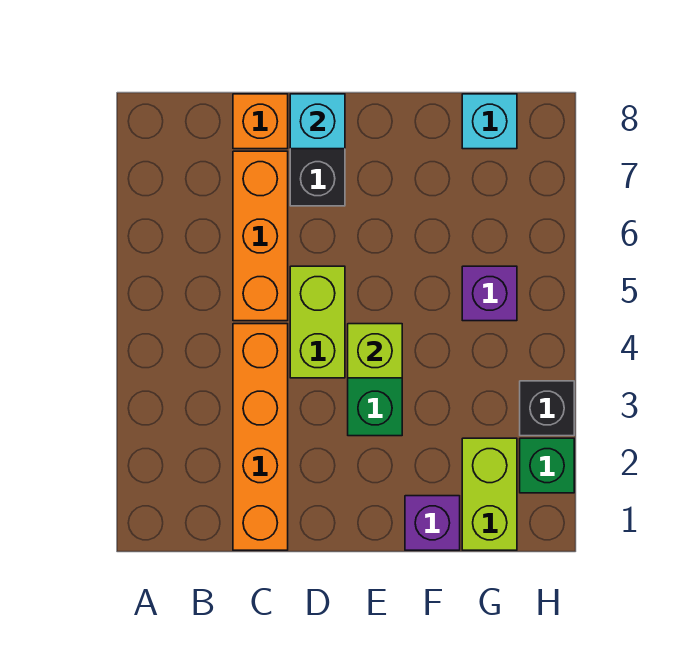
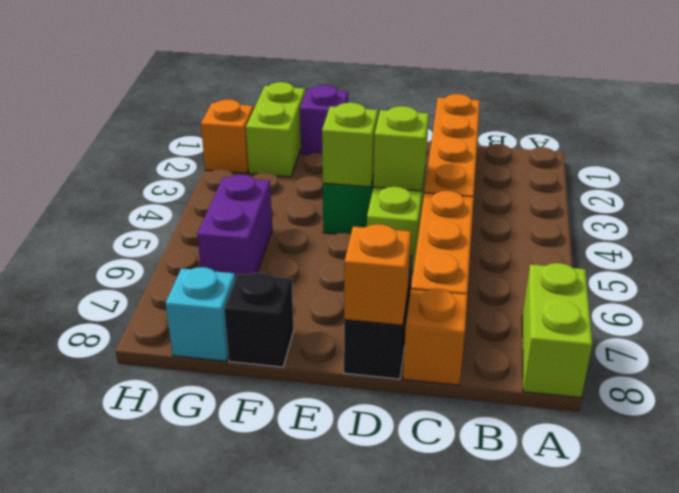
none -> lime 1x2 brick [522,263,592,398]
none -> lime 1x1 brick [373,106,429,191]
cyan 1x1 brick [290,94,345,149] -> orange 1x1 brick [344,224,411,325]
purple 1x1 brick [462,266,517,321] -> purple 1x2 brick [197,174,272,279]
green 1x1 brick [520,438,574,493] -> orange 1x1 brick [201,99,253,173]
black 1x1 brick [520,381,574,436] -> black 1x1 brick moved to [224,272,294,367]

